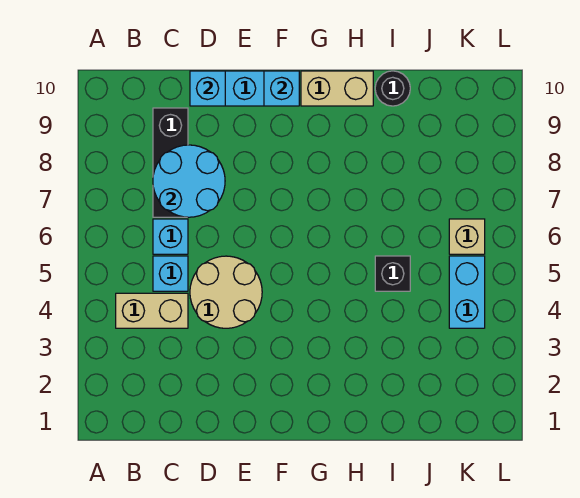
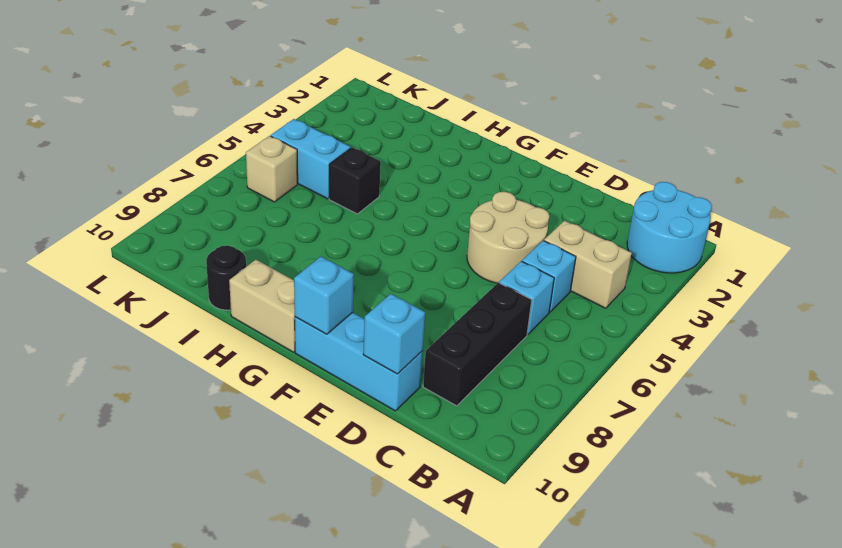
cyan 2x2 round brick [153,145,225,217] -> cyan 2x2 round brick moved to [627,182,712,273]
cyan 1x2 brick [449,256,485,328] -> cyan 1x2 brick turned to [271,119,351,199]

